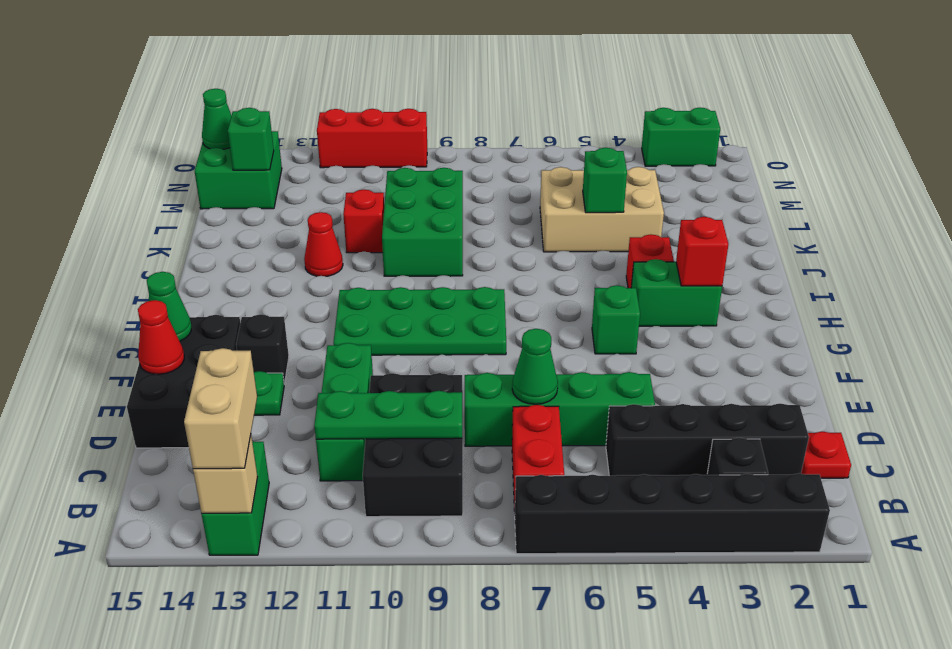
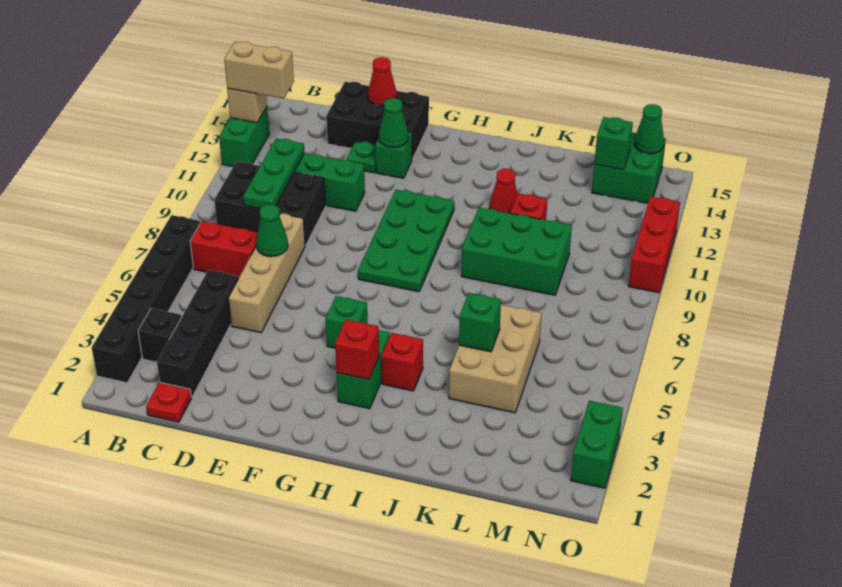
green 1x2 brick [202,442,269,555] -> green 1x2 brick turned to [219,107,269,167]
green 1x4 brick [465,372,655,446] -> tan 1x4 brick [228,214,305,333]
black 1x1 brick [236,314,289,384] -> green 1x1 brick [375,132,412,178]
green 1x1 cone [147,272,191,341] -> green 1x1 cone moved to [379,98,408,147]

